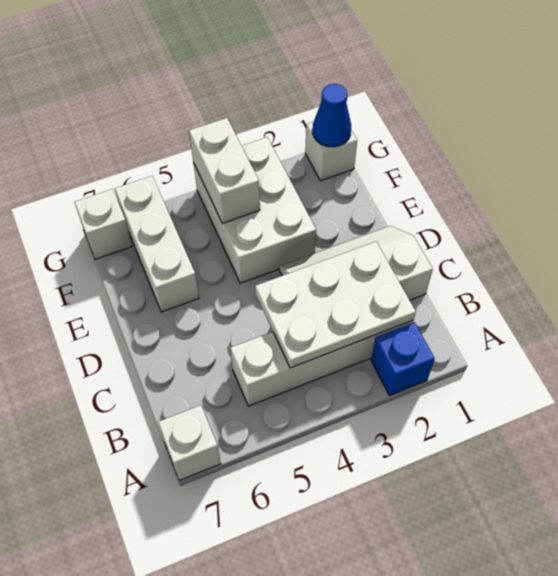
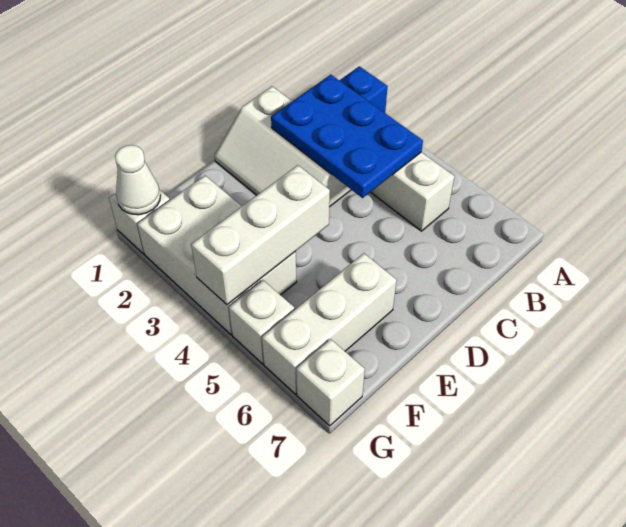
white 1x1 brick [158,405,221,481] -> white 1x1 brick moved to [229,280,294,364]
white 2x3 plate [255,242,416,368] -> blue 2x3 plate [271,75,423,198]
white 2x3 brick [193,137,316,283] -> white 2x3 brick turned to [137,176,297,335]
white 1x2 brick [189,118,260,224] -> white 1x3 brick [191,165,330,305]
blue 1x1 cone [313,84,351,147] -> white 1x1 cone [115,145,161,215]

